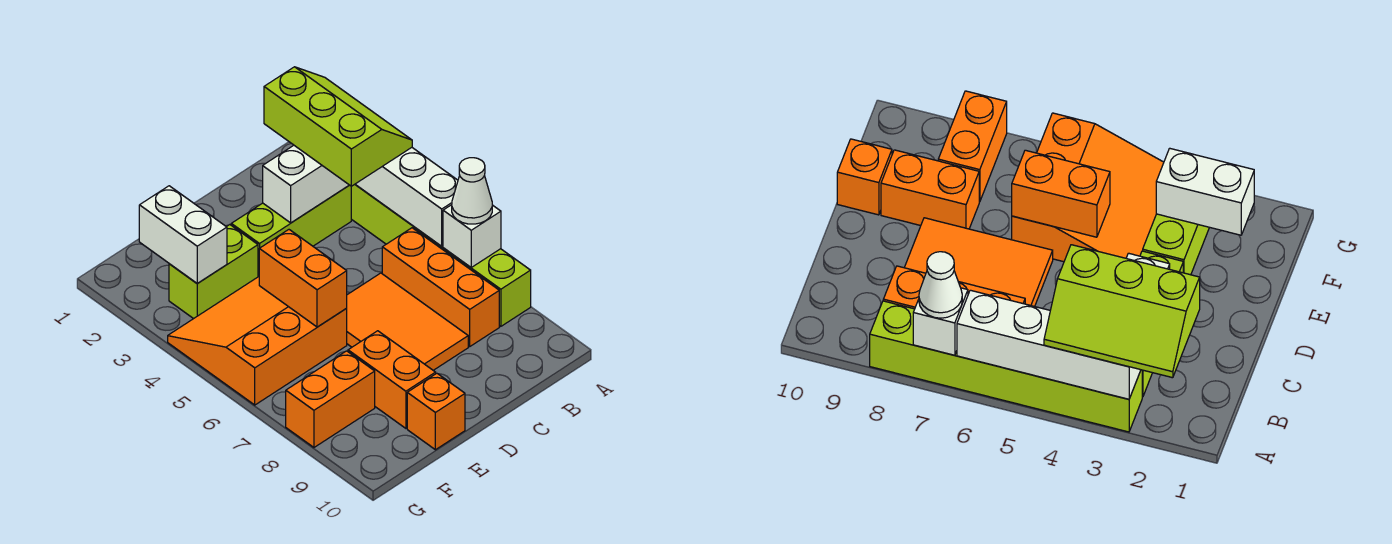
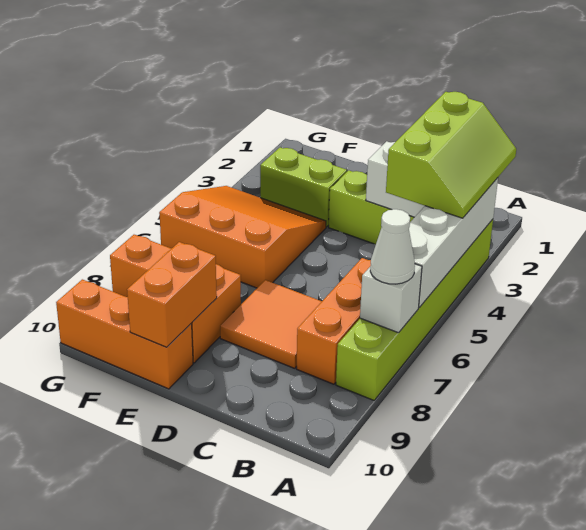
orange 2x3 tile [346,273,468,370] -> orange 2x2 tile [220,280,322,368]
orange 1x2 brick [259,230,347,327] -> orange 1x2 brick moved to [127,242,217,347]
orange 1x1 brick [407,373,465,450] -> orange 1x3 brick [56,279,193,389]
white 1x2 brick [139,186,227,283] -> none

